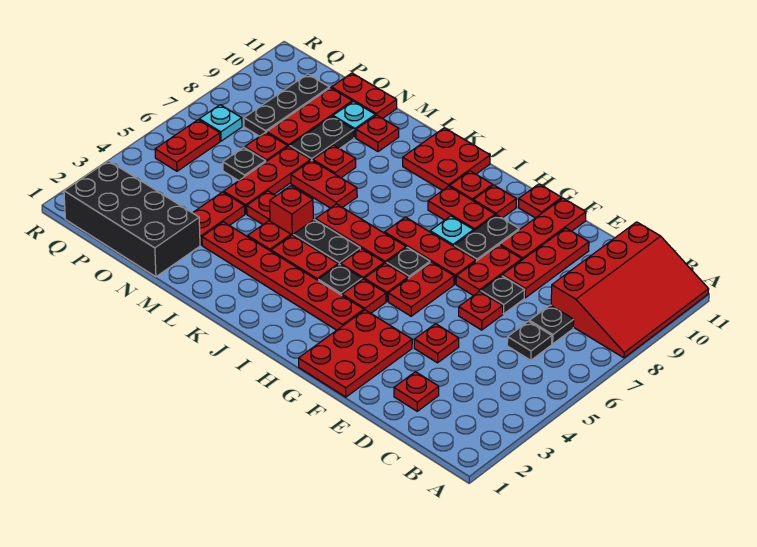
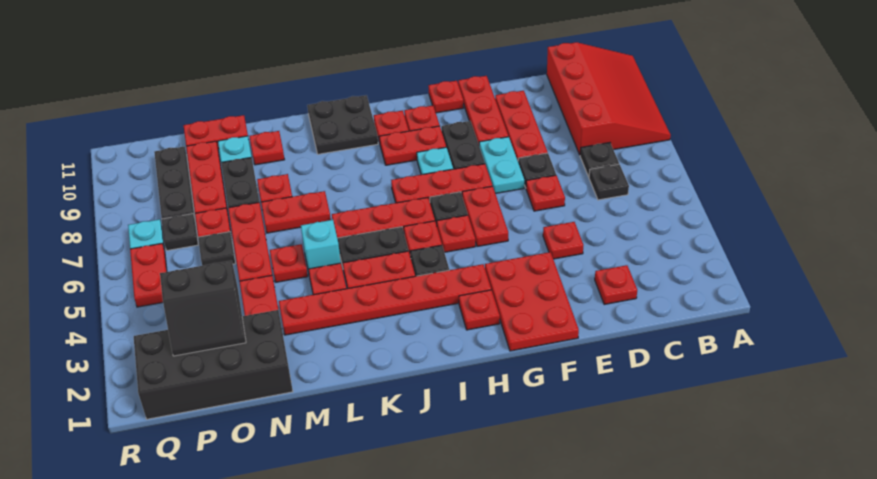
red 1x2 plate [456,245,522,296] -> cyan 1x2 plate [479,137,524,194]
red 1x1 plate [342,279,386,313] -> red 1x1 plate moved to [459,290,500,330]
red 2x2 plate [403,128,490,191] -> black 2x2 plate [307,95,378,154]
red 1x1 brick [270,186,313,235] -> cyan 1x1 brick [301,220,341,271]
none -> black 2x2 slope [160,261,246,356]
none -> black 1x1 plate [162,214,198,250]

